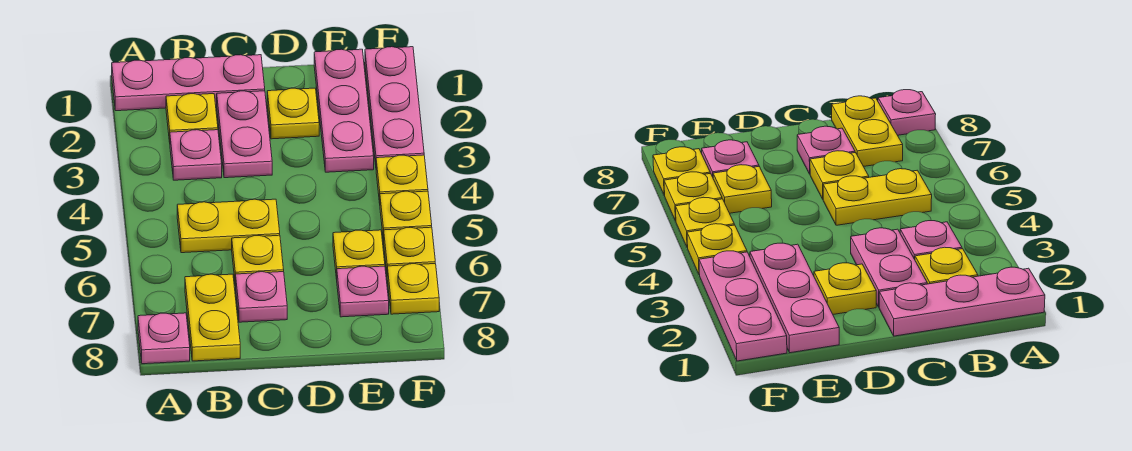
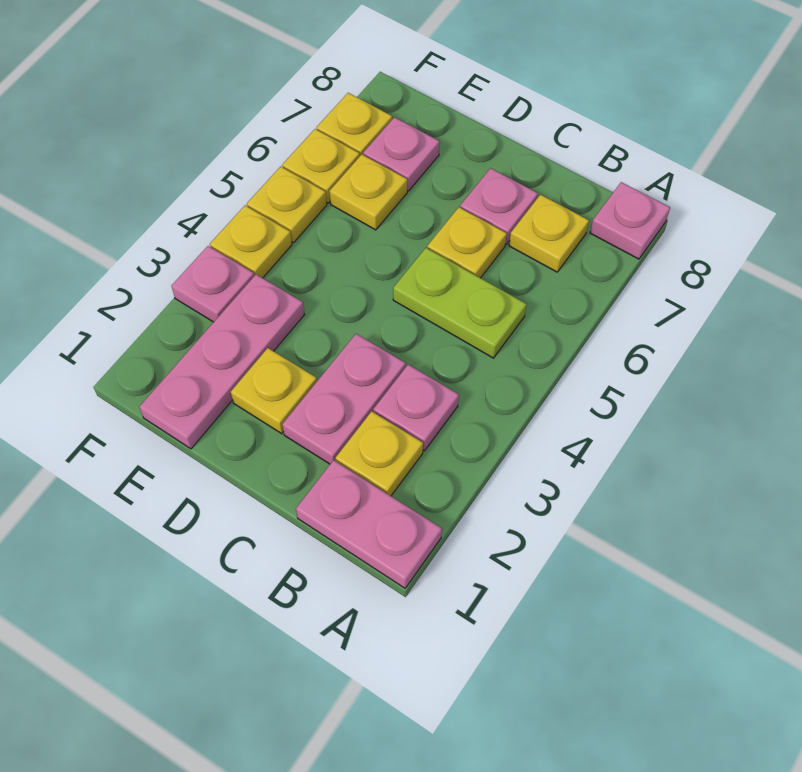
pink 1x3 plate [112,55,265,111] -> pink 1x2 plate [296,460,442,588]
yellow 1x2 plate [177,199,280,253] -> lime 1x2 plate [393,248,526,358]
yellow 1x2 plate [185,274,240,361] -> yellow 1x1 plate [509,195,589,272]
pink 1x3 plate [365,47,424,165] -> pink 1x1 plate [172,246,254,322]

